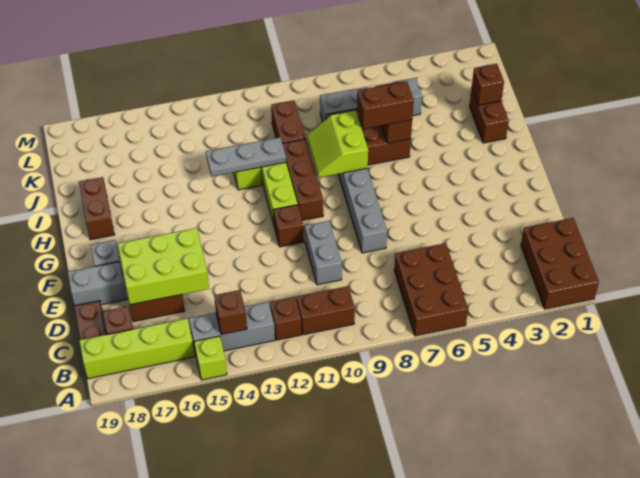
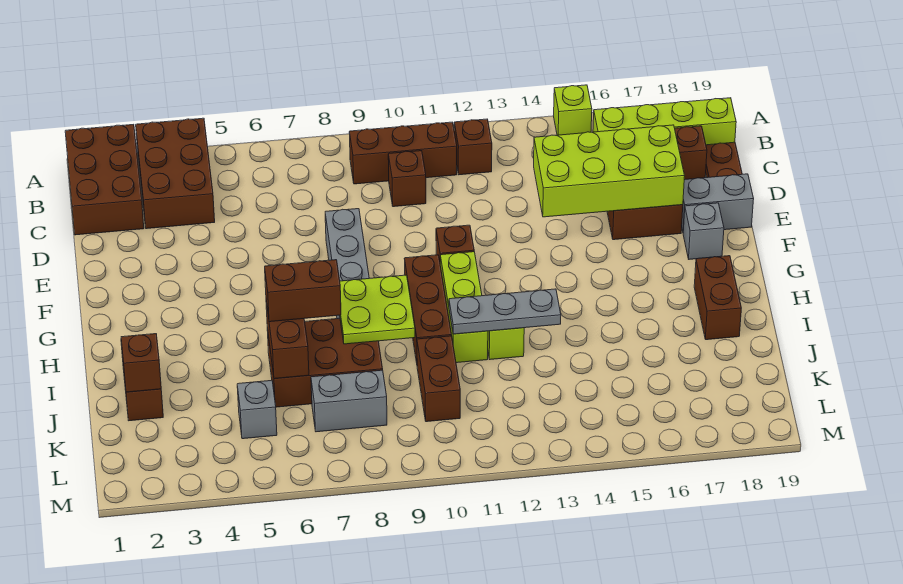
brown 2x3 brick [394,243,468,336] -> brown 2x3 brick moved to [136,118,215,229]
brown 1x2 brick [297,286,355,335] -> brown 1x3 brick [349,122,457,184]
grey 1x3 brick [189,302,275,354] -> none
brown 1x1 brick [214,290,247,334] -> brown 1x1 brick moved to [388,151,426,207]
grey 1x2 brick [305,221,342,285] -> none
lime 2x3 brick [118,228,209,305] -> lime 2x4 brick [534,125,685,217]
lime 2x2 slope [307,110,368,177] -> lime 2x2 plate [340,275,415,344]

